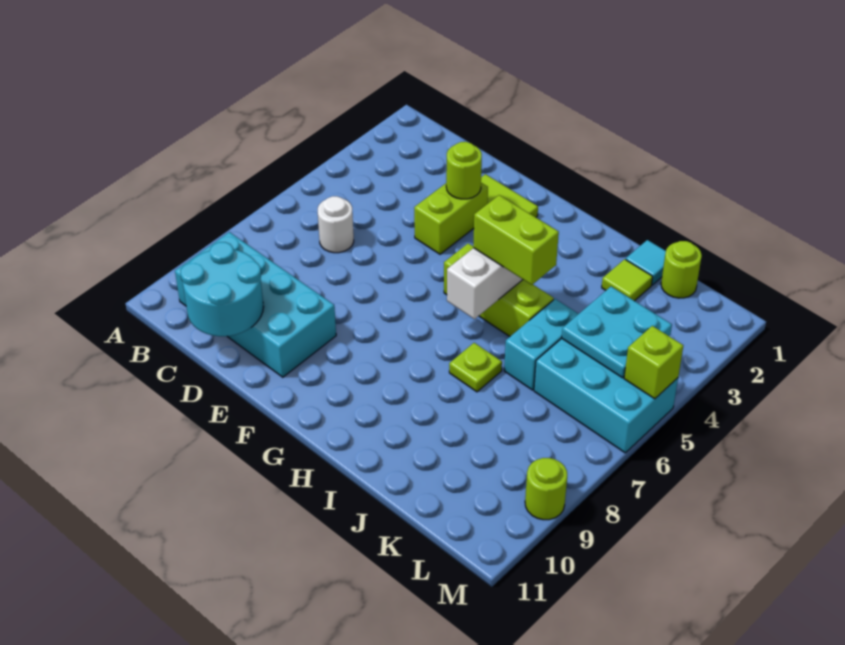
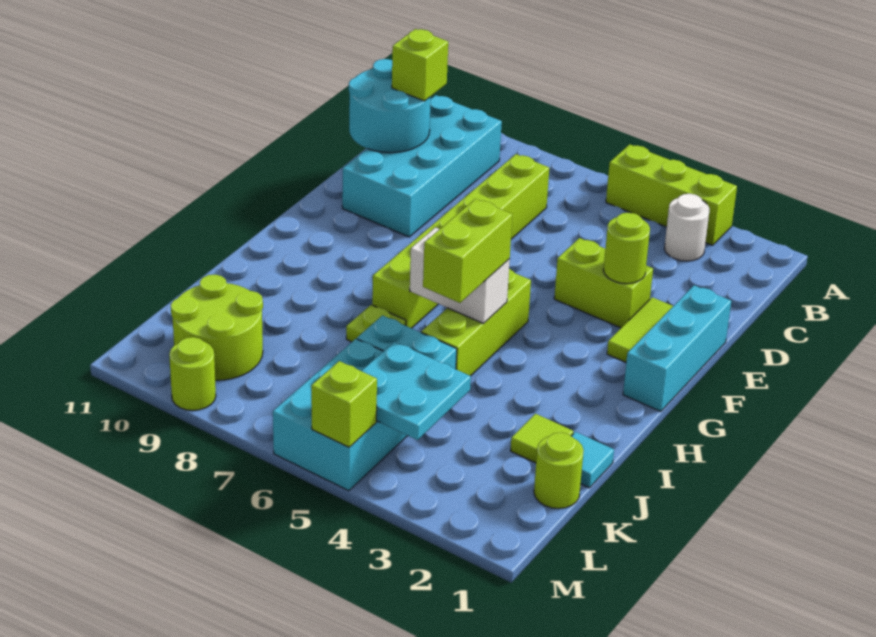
none -> lime 1x3 brick [606,144,737,245]
white 1x1 round brick [318,196,354,253] -> white 1x1 round brick moved to [664,194,709,261]
none -> lime 1x6 brick [372,154,549,328]
none -> lime 1x1 brick [392,29,448,101]
none -> cyan 1x3 brick [623,285,731,412]
none -> lime 2x2 round brick [171,275,263,380]

